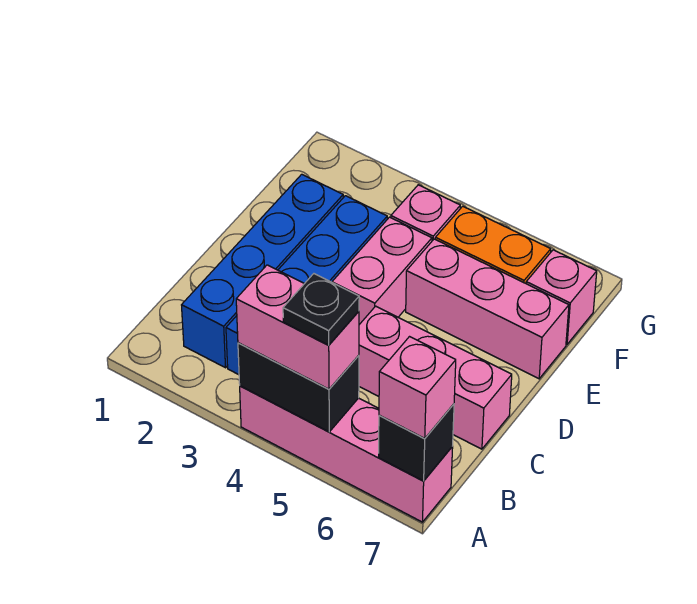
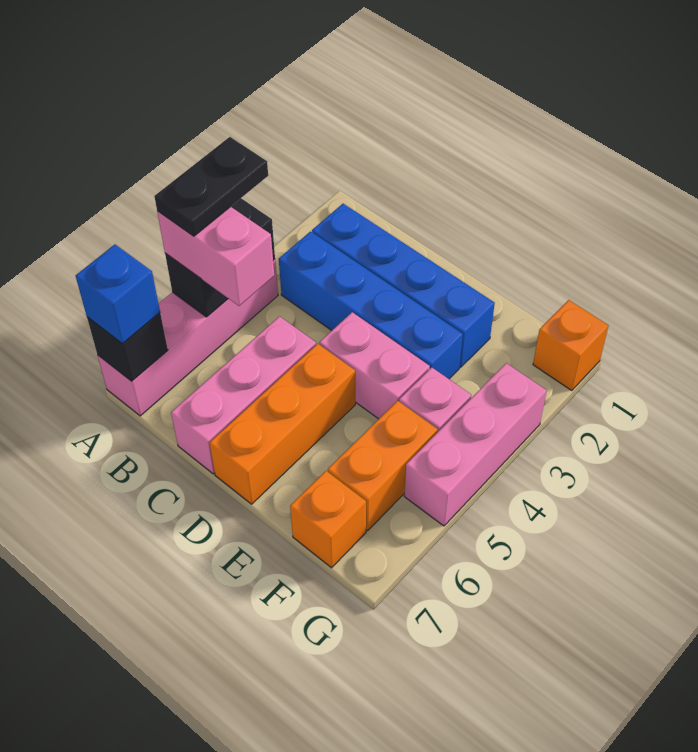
pink 1x2 brick [236,265,359,389] -> pink 1x2 brick turned to [157,207,274,306]
black 1x1 plate [283,274,359,345] -> black 1x2 plate [154,137,268,236]
pink 1x1 brick [379,337,456,438] -> blue 1x1 brick [75,245,160,343]
none -> orange 1x3 brick [209,344,355,504]
pink 1x3 brick [406,239,569,379] -> pink 1x3 brick moved to [404,363,547,526]
pink 1x1 brick [526,250,597,344] -> orange 1x1 brick [290,471,366,568]
none -> orange 1x1 brick [533,300,609,391]

